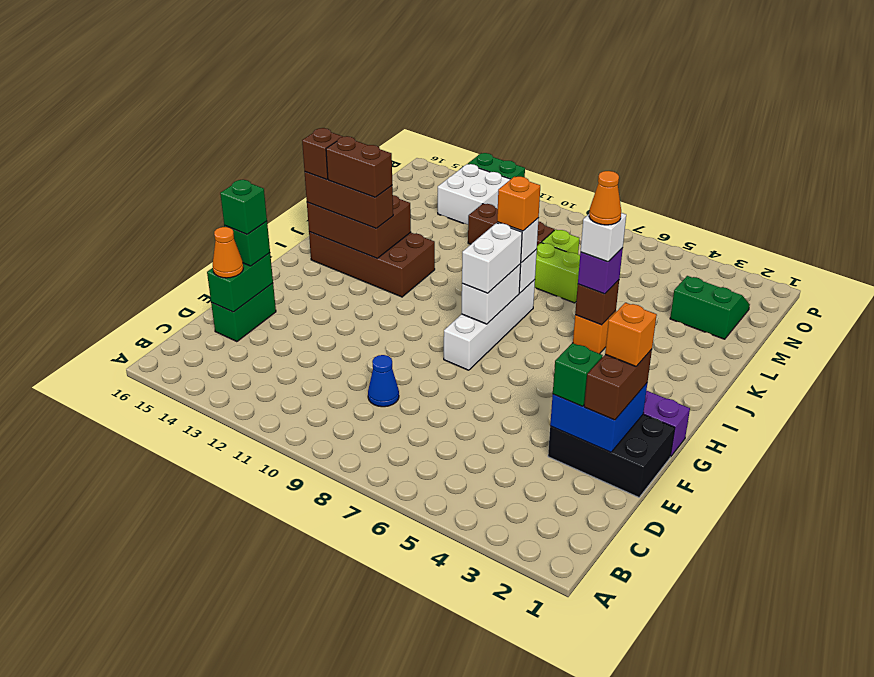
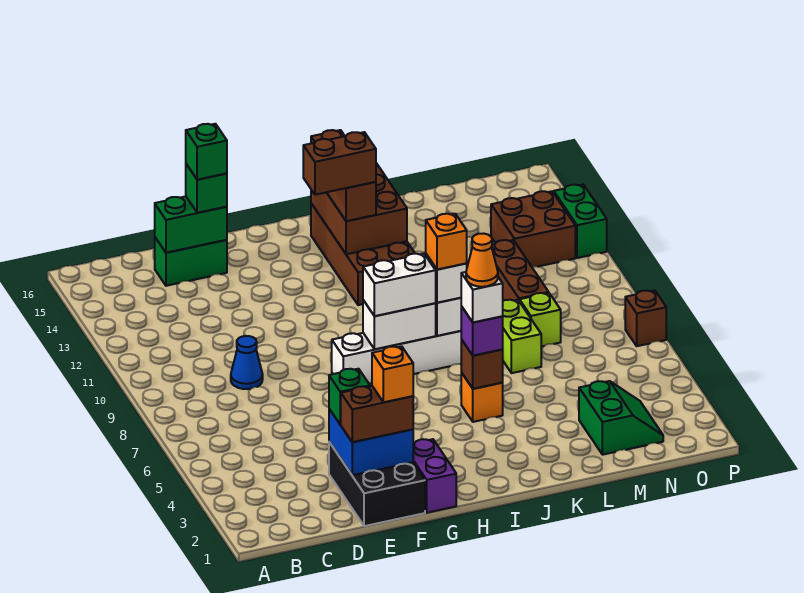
orange 1x1 cone [213,227,243,278] -> none
brown 1x2 brick [326,136,392,197] -> brown 1x2 brick turned to [303,132,376,195]
brown 1x1 brick [302,128,343,179] -> brown 1x1 brick moved to [625,290,666,346]
white 2x2 brick [438,164,511,224] -> brown 2x2 brick [491,191,575,267]

